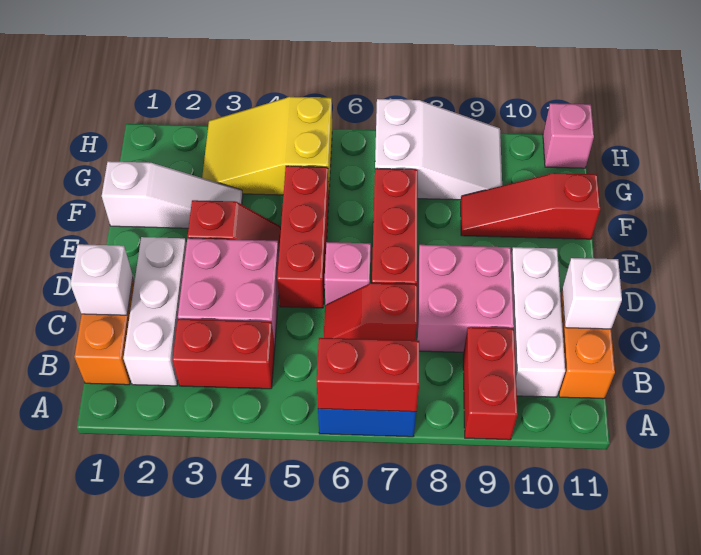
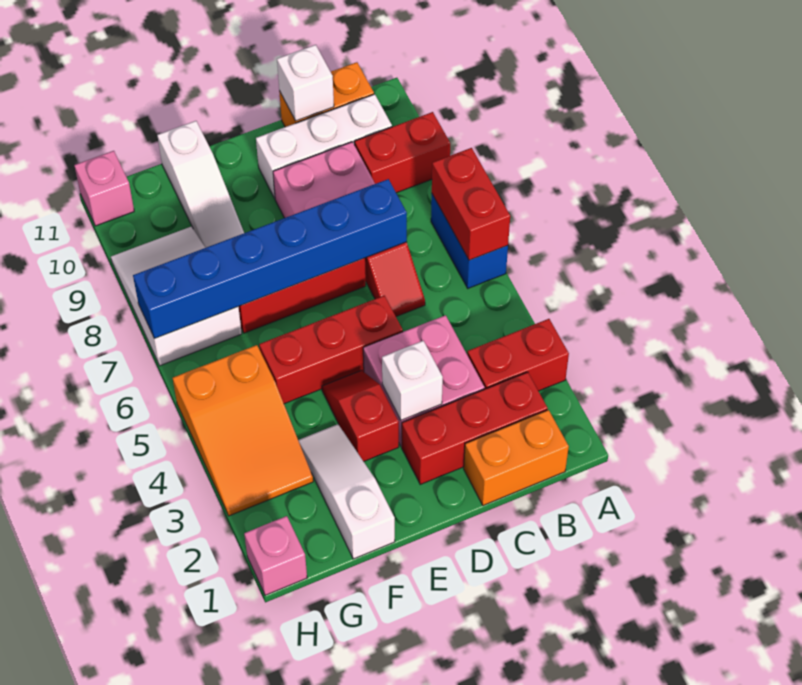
white 1x3 brick [124,237,186,386] -> red 1x3 brick [402,372,548,484]
red 1x2 brick [173,319,275,389] -> red 1x2 brick turned to [467,319,569,391]
white 1x1 brick [71,244,133,315] -> white 1x1 brick moved to [382,341,443,420]
none -> blue 1x6 brick [133,179,407,339]
pink 1x1 brick [325,242,371,305] -> pink 1x1 brick moved to [244,516,307,595]
red 1x3 slope [461,173,600,239] -> white 1x3 slope [157,121,244,248]
yellow 2x3 slope [202,97,332,195] -> orange 2x3 slope [173,345,313,516]

